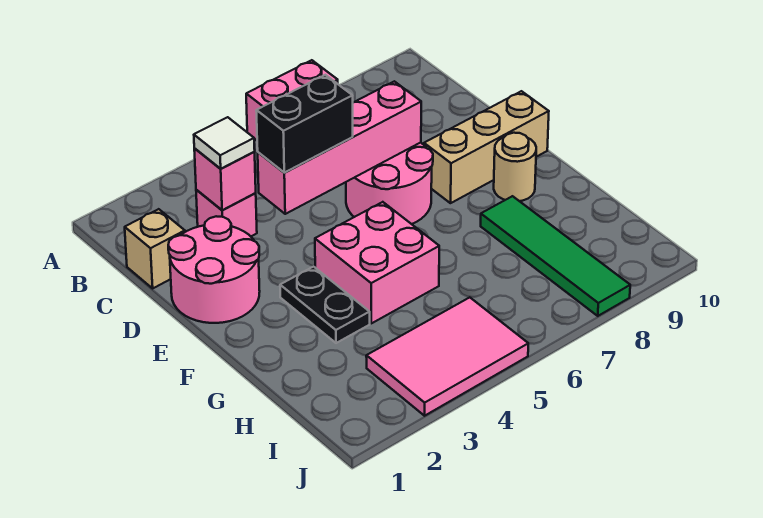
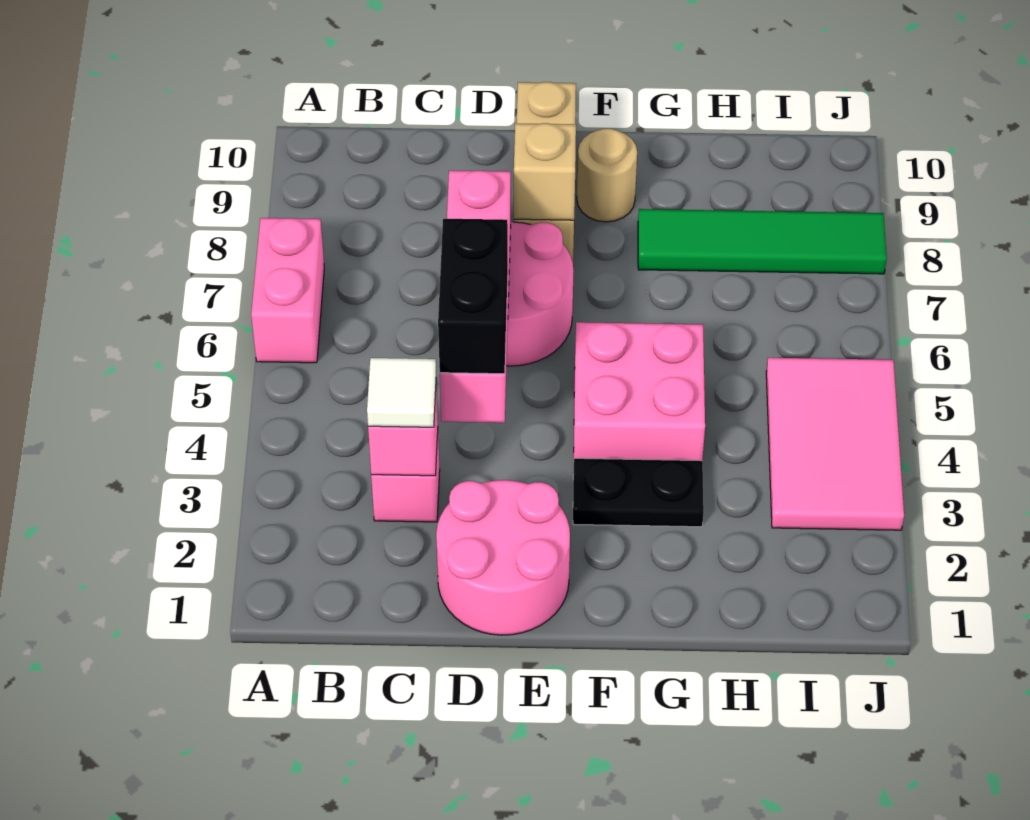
tan 1x1 brick [125,209,185,288] -> tan 1x1 brick moved to [514,123,576,220]

